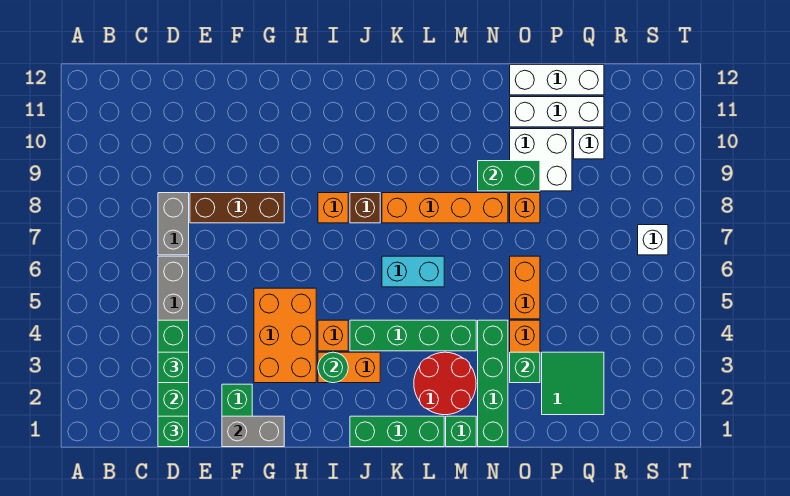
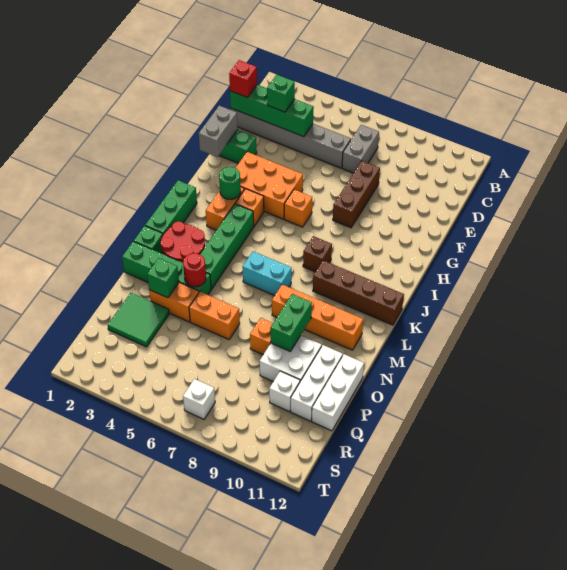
green 1x1 brick [158,416,189,447] -> red 1x1 brick [229,60,257,98]
grey 1x2 brick [158,193,189,255] -> grey 1x2 brick turned to [342,125,379,173]
orange 1x1 brick [318,193,348,223] -> orange 1x1 brick moved to [284,190,312,227]
cyan 1x2 brick [382,256,444,287] -> cyan 1x2 brick turned to [242,251,292,296]
orange 1x4 brick [382,193,508,223] -> orange 1x4 brick turned to [272,284,363,350]
none -> brown 1x4 brick [313,260,404,325]
none -> red 1x1 round brick [183,253,206,287]

